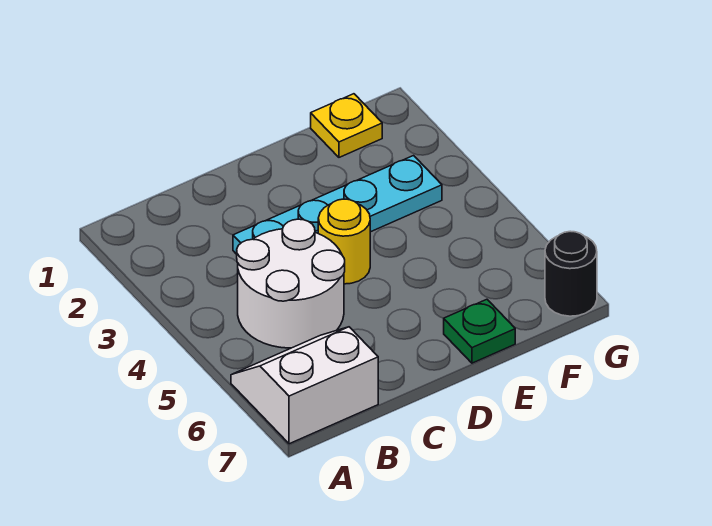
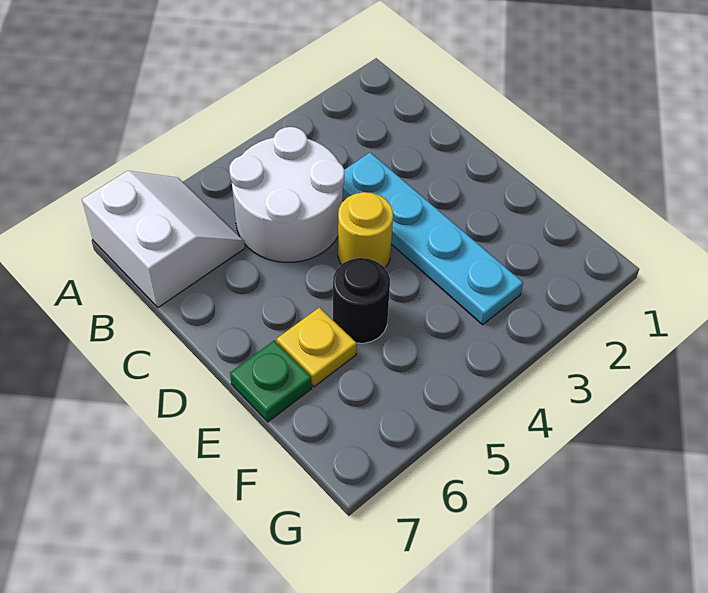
yellow 1x1 plate [311,94,382,157] -> yellow 1x1 plate moved to [277,307,357,387]
black 1x1 round brick [545,231,597,316] -> black 1x1 round brick moved to [333,258,390,343]

